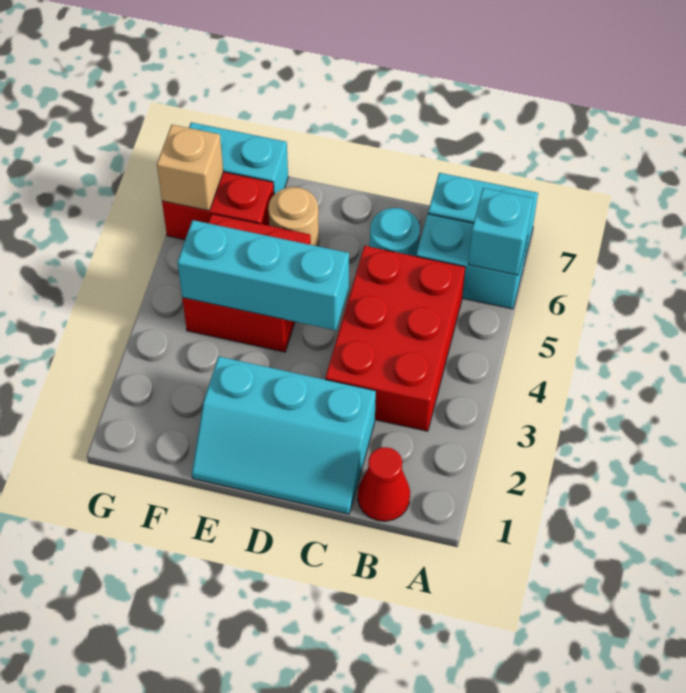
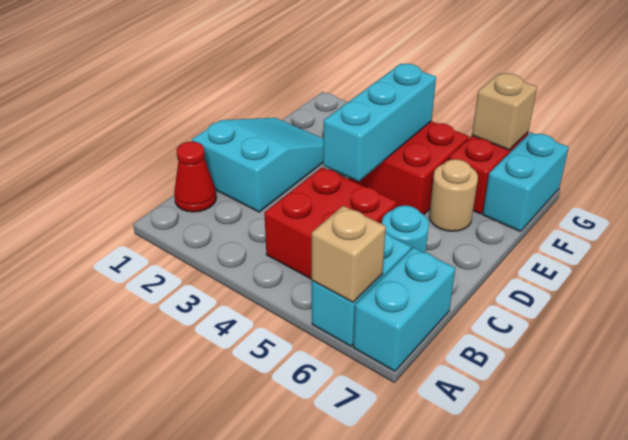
cyan 1x1 brick [468,188,533,275] -> tan 1x1 brick [312,206,386,302]
red 2x3 brick [325,246,465,431] -> red 2x2 brick [264,167,397,279]
cyan 2x3 slope [192,356,376,514] -> cyan 2x3 slope turned to [192,118,323,212]

